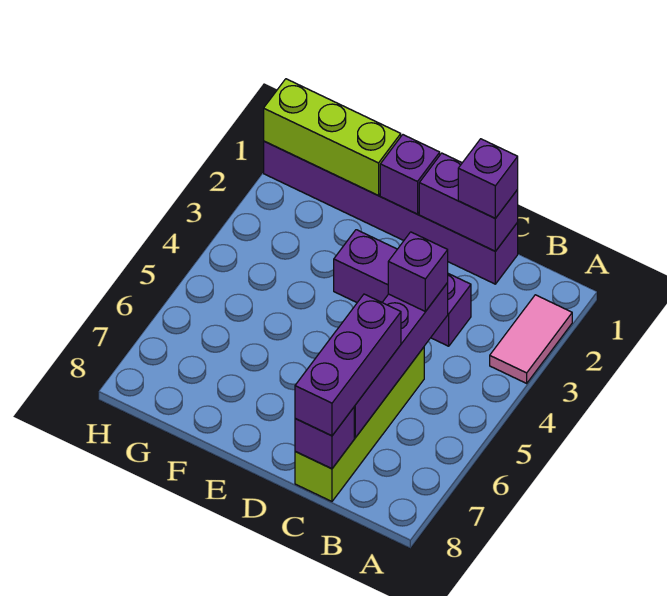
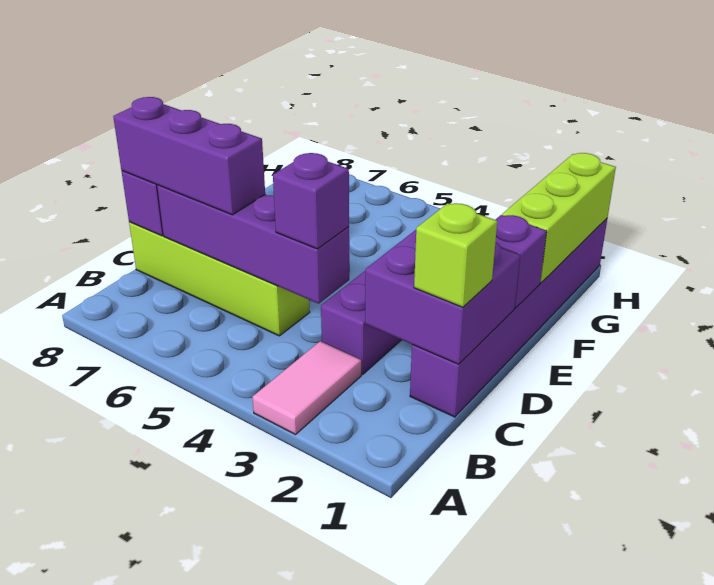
pink 1x2 tile [490,295,572,383] -> pink 1x2 tile turned to [252,341,361,435]
purple 1x2 brick [419,153,518,251] -> purple 2x2 brick [365,230,520,364]
purple 1x1 brick [458,139,518,218] -> lime 1x1 brick [414,203,497,307]

